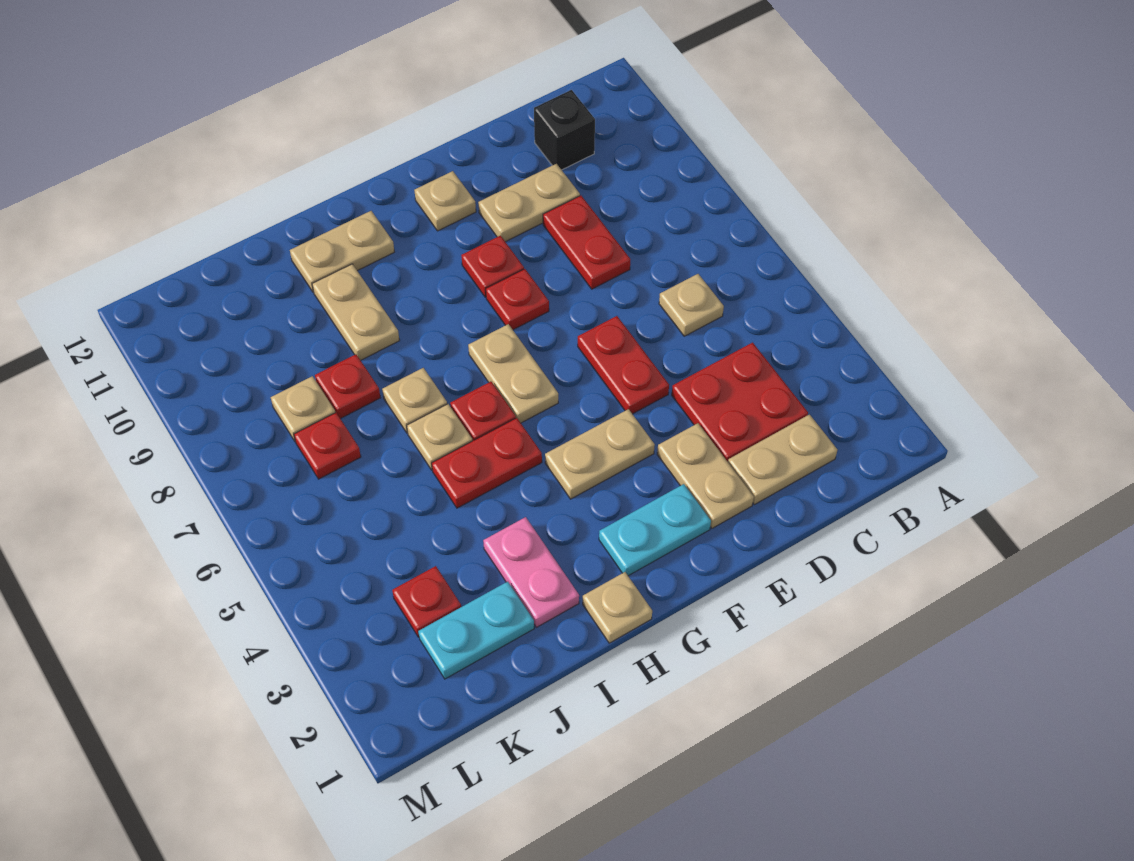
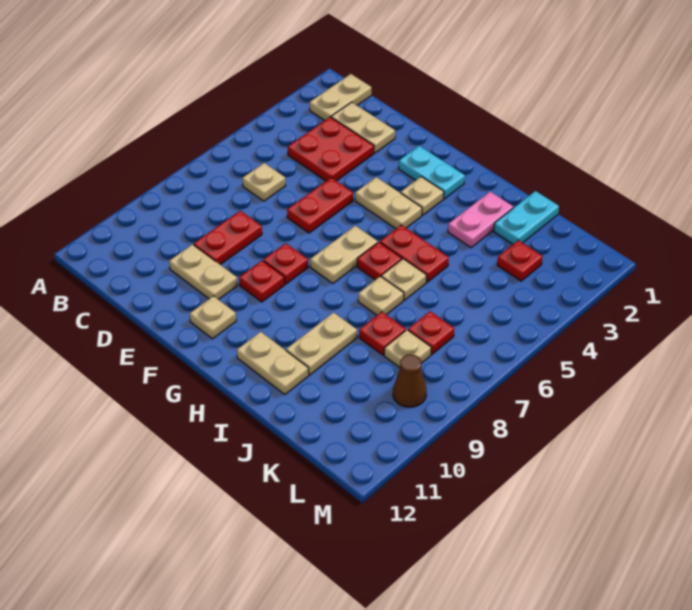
black 1x1 brick [534,90,595,170] -> none
tan 1x2 plate [657,423,754,528] -> tan 1x2 plate moved to [310,74,371,121]
tan 1x1 plate [583,572,652,643] -> tan 1x1 plate moved to [401,177,444,215]
cyan 1x2 plate [418,582,534,679] -> cyan 1x2 plate turned to [494,191,559,244]
none -> brown 1x1 cone [393,355,426,407]

